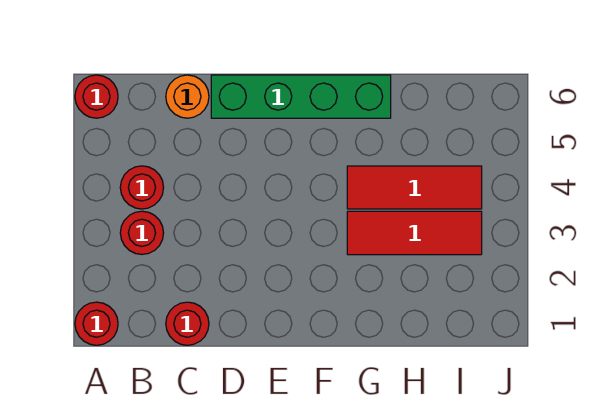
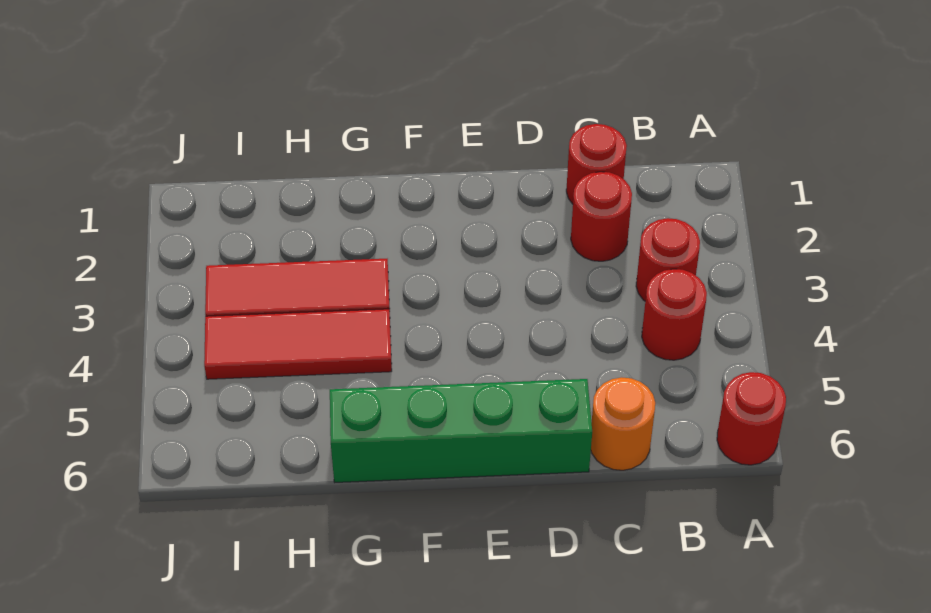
red 1x1 round brick [75,302,118,345] -> red 1x1 round brick moved to [571,172,632,261]

